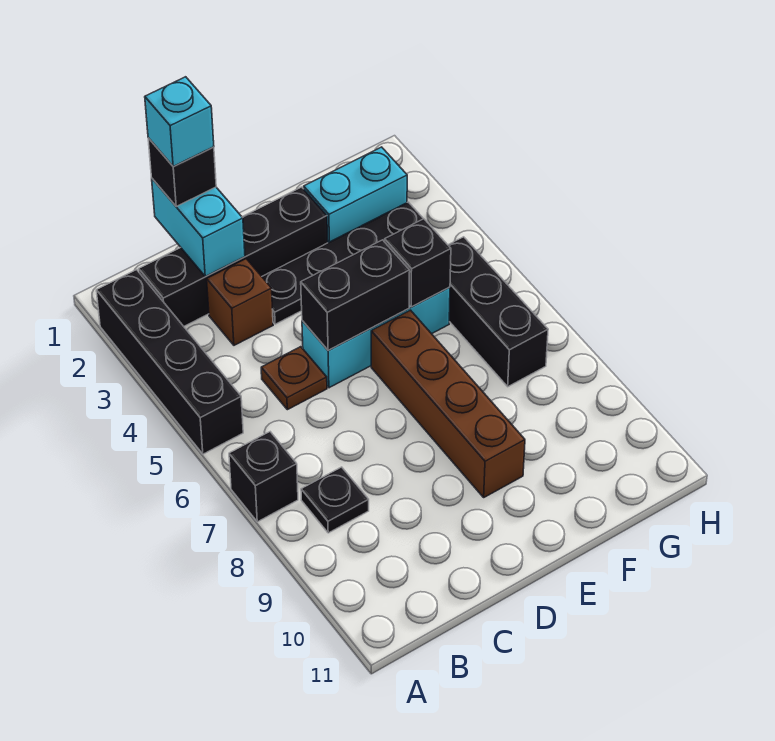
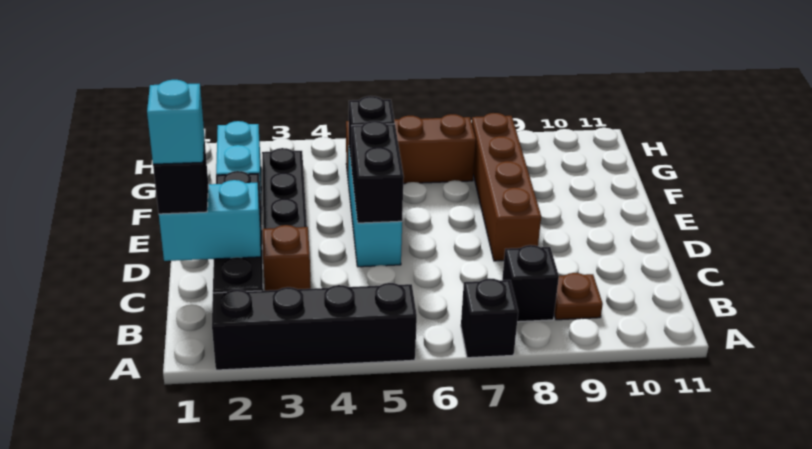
black 1x1 plate [301,467,369,533] -> black 1x1 brick [502,245,559,322]
brown 1x1 plate [261,347,327,410] -> brown 1x1 plate moved to [554,273,603,320]
brown 1x4 brick [371,310,525,497] -> brown 1x4 brick turned to [472,113,541,261]
black 1x3 brick [448,237,548,387] -> brown 1x3 brick [346,114,476,184]

